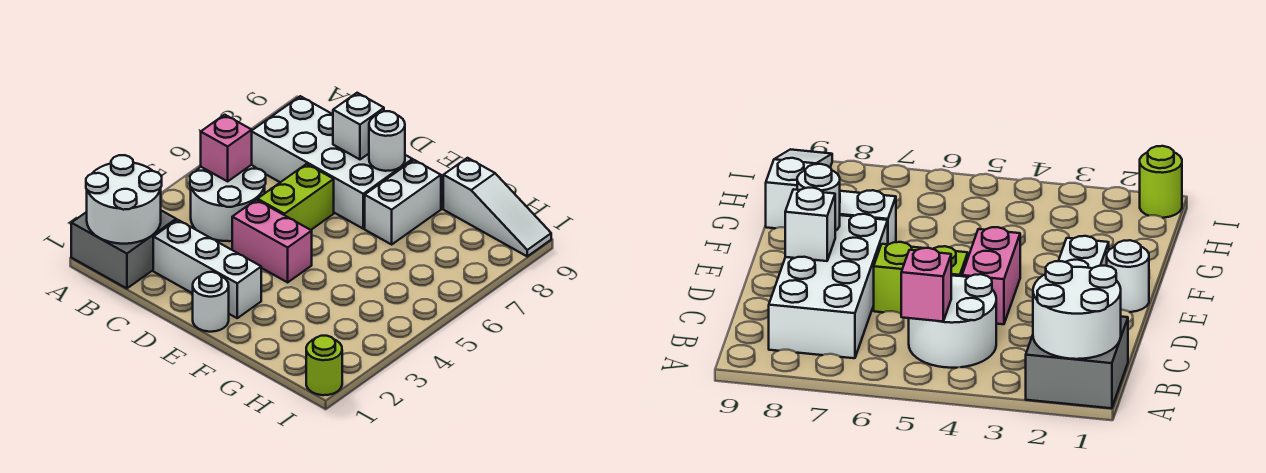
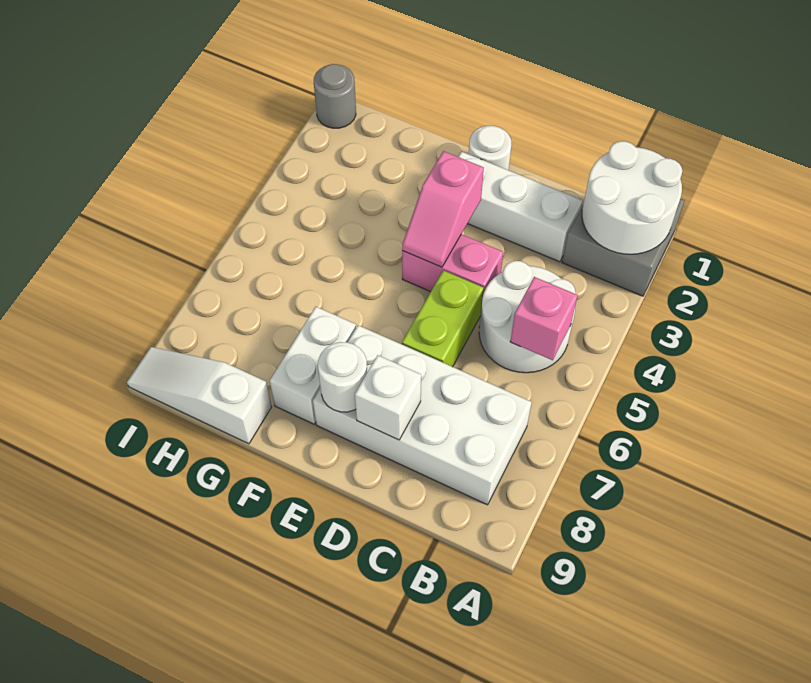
none -> pink 1x2 slope [402,151,484,267]
lime 1x1 round brick [306,336,342,395] -> grey 1x1 round brick [314,64,356,128]

